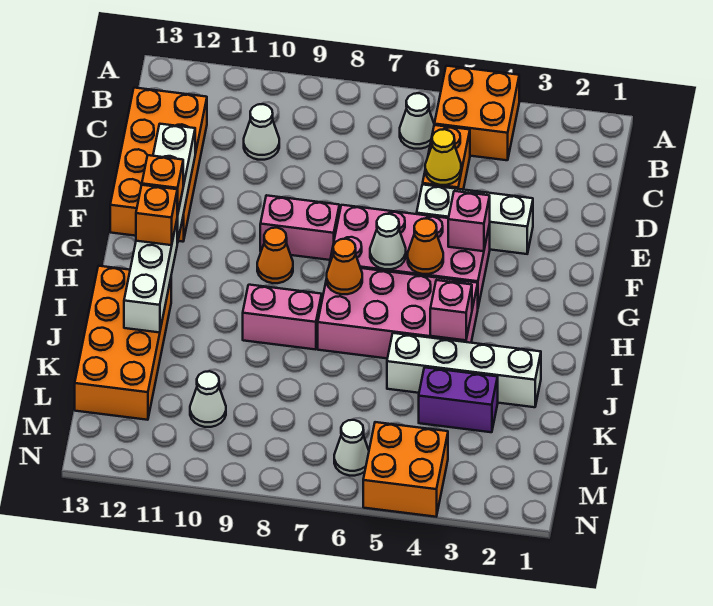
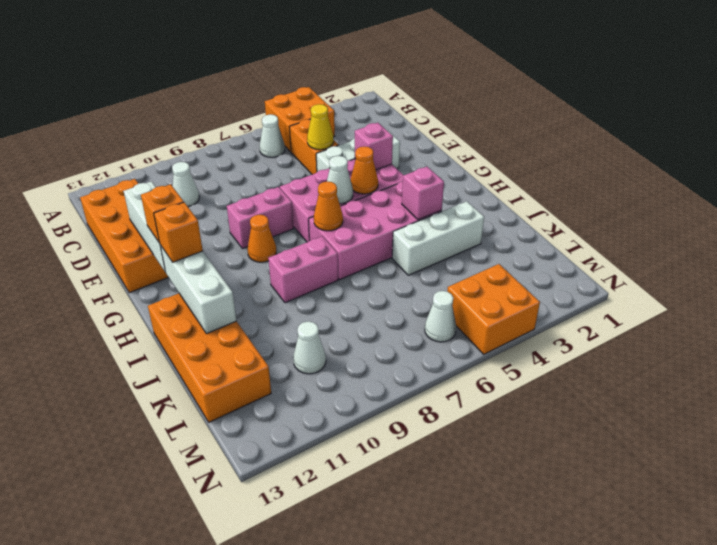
white 1x4 brick [387,333,541,407] -> white 1x3 brick [392,201,484,275]
purple 1x2 brick [419,367,498,432] -> none

